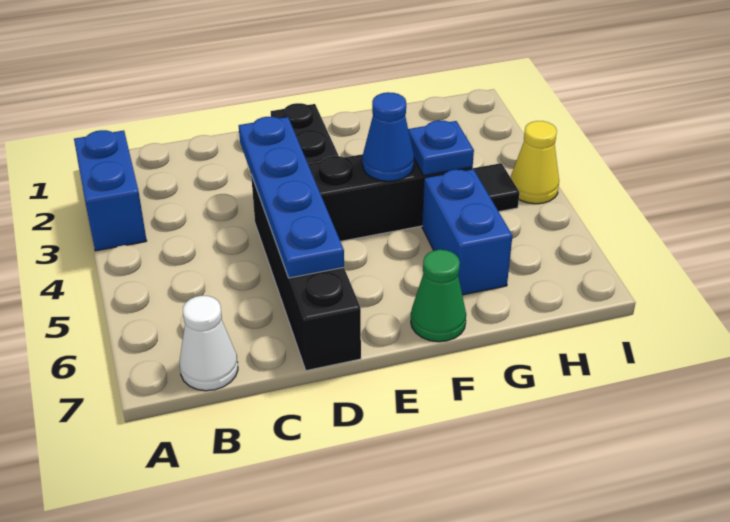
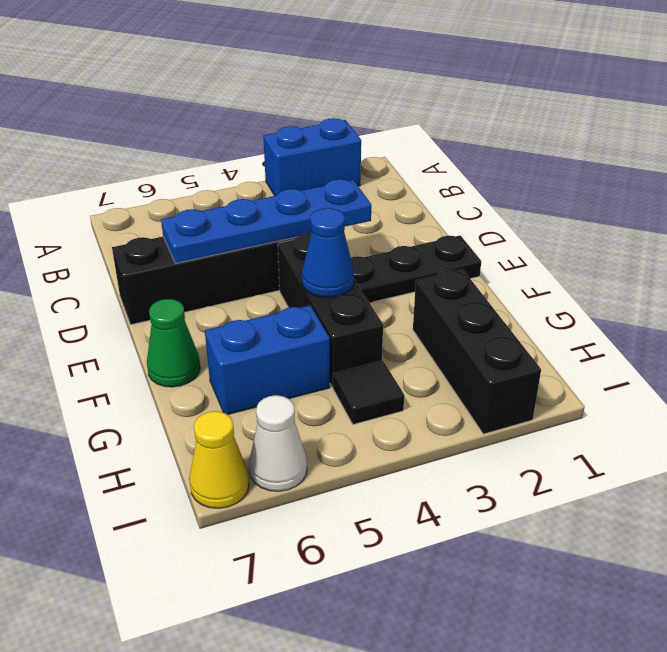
white 1x1 cone [180,296,238,391] -> white 1x1 cone moved to [249,395,307,491]
none -> black 1x3 brick [413,269,541,434]
blue 1x1 plate [408,120,474,176] -> none
yellow 1x1 cone [511,121,559,204] -> yellow 1x1 cone moved to [189,411,249,508]

